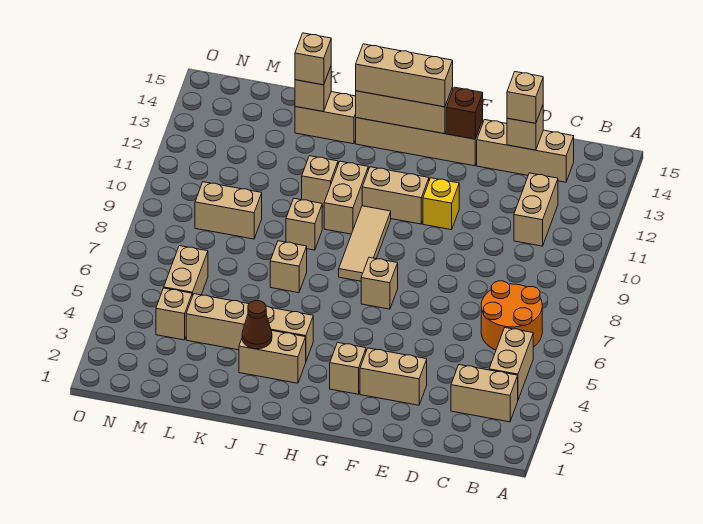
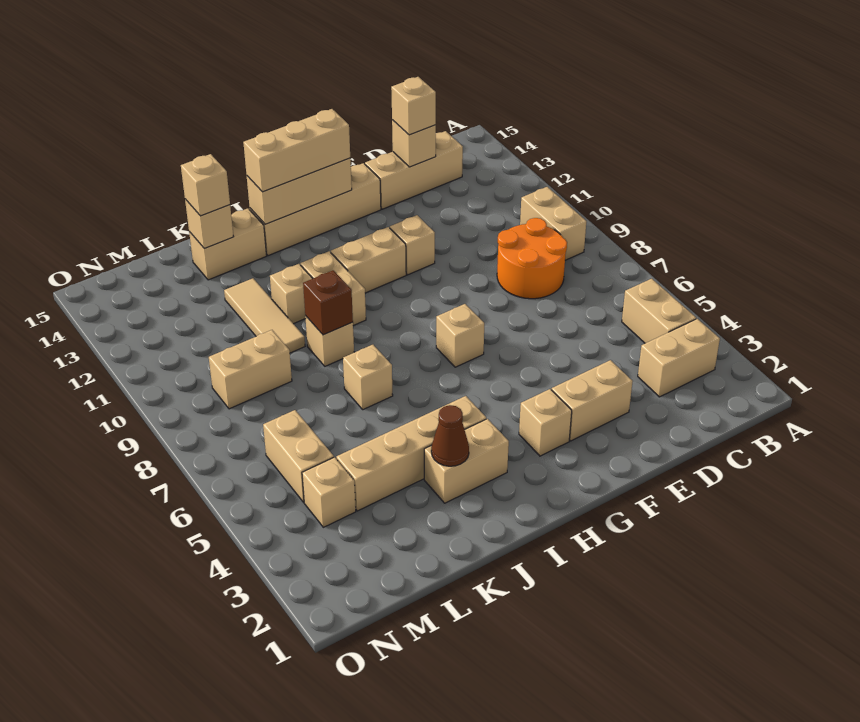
orange 2x2 round brick [481,281,542,350] -> orange 2x2 round brick moved to [497,218,567,299]
tan 1x2 brick [514,173,558,246] -> tan 1x2 brick moved to [520,187,586,260]
yellow 1x1 brick [423,178,459,230] -> tan 1x1 brick [390,215,435,275]
brown 1x1 brick [446,87,483,139] -> brown 1x1 brick moved to [303,270,353,335]
tan 1x3 tile [339,206,391,281] -> tan 1x3 tile moved to [224,278,305,353]

